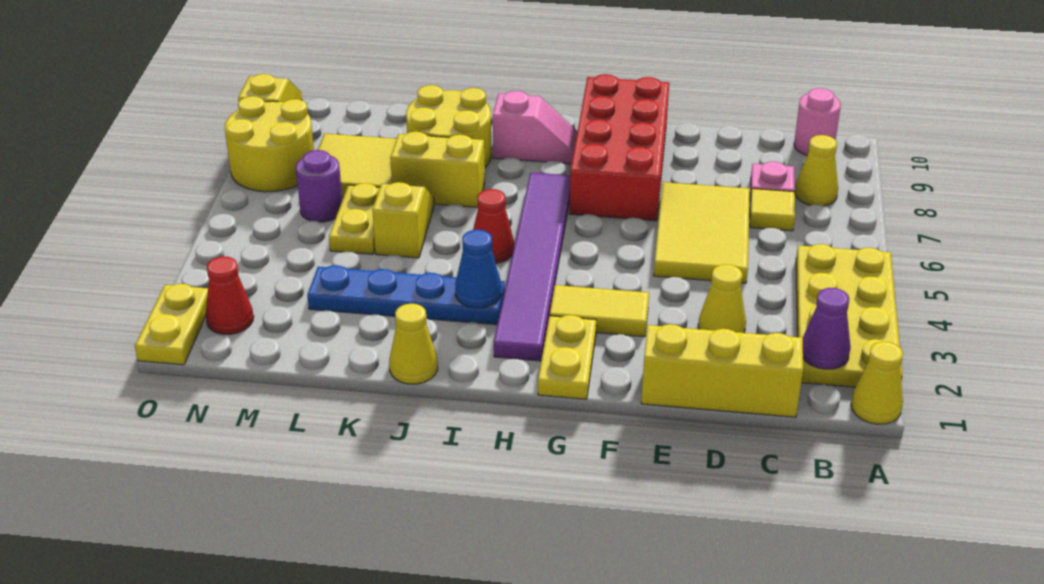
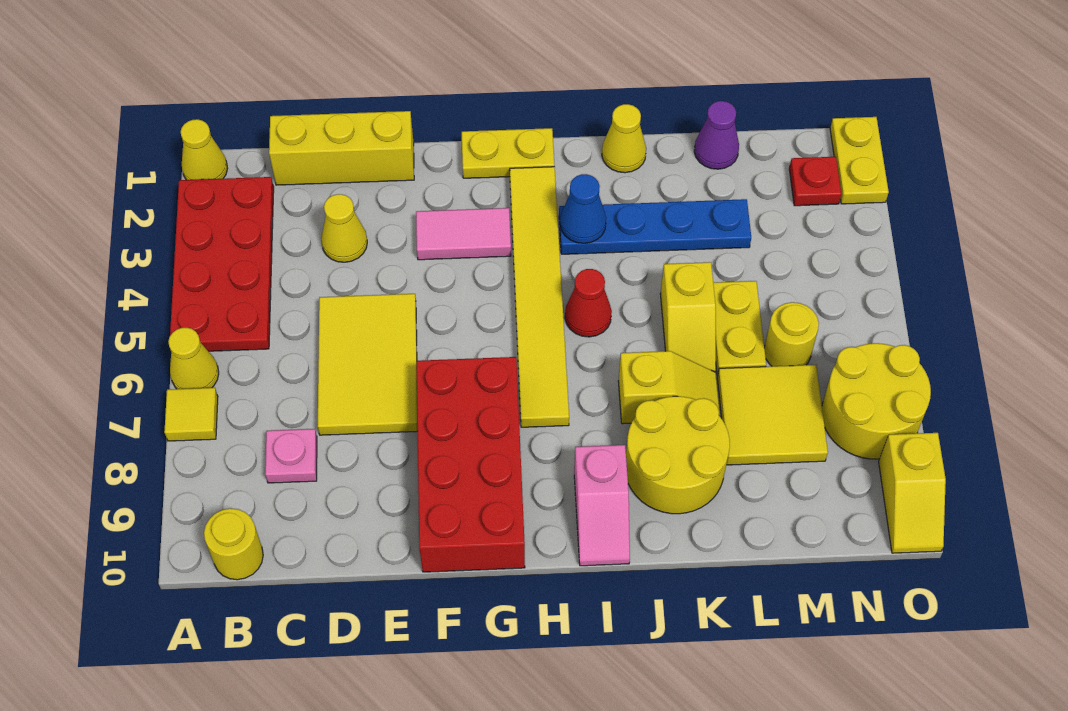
yellow 2x4 plate [796,244,903,387] -> red 2x4 plate [170,177,274,351]
purple 1x1 cone [803,288,851,369] -> purple 1x1 cone moved to [694,101,739,169]
yellow 1x1 cone [795,135,838,206] -> yellow 1x1 cone moved to [168,328,219,389]
pink 1x1 round brick [794,88,841,155] -> yellow 1x1 round brick [204,508,263,580]
yellow 1x1 tile [750,189,795,231] -> yellow 1x1 tile moved to [164,388,218,441]
yellow 1x2 tile [550,285,649,337] -> pink 1x2 tile [416,208,511,260]
yellow 1x2 plate [538,315,596,399] -> yellow 1x2 plate turned to [462,128,554,178]
purple 1x6 tile [494,173,570,361] -> yellow 1x6 tile [510,167,569,427]
pink 1x2 slope [493,91,577,164] -> pink 1x2 slope turned to [574,445,630,566]
yellow 1x2 brick [390,132,485,207] -> yellow 1x2 slope [618,351,720,424]
purple 1x1 round brick [296,150,342,222] -> yellow 1x1 round brick [764,302,819,366]
red 1x1 cone [205,256,254,334] -> red 1x1 plate [789,157,841,206]

